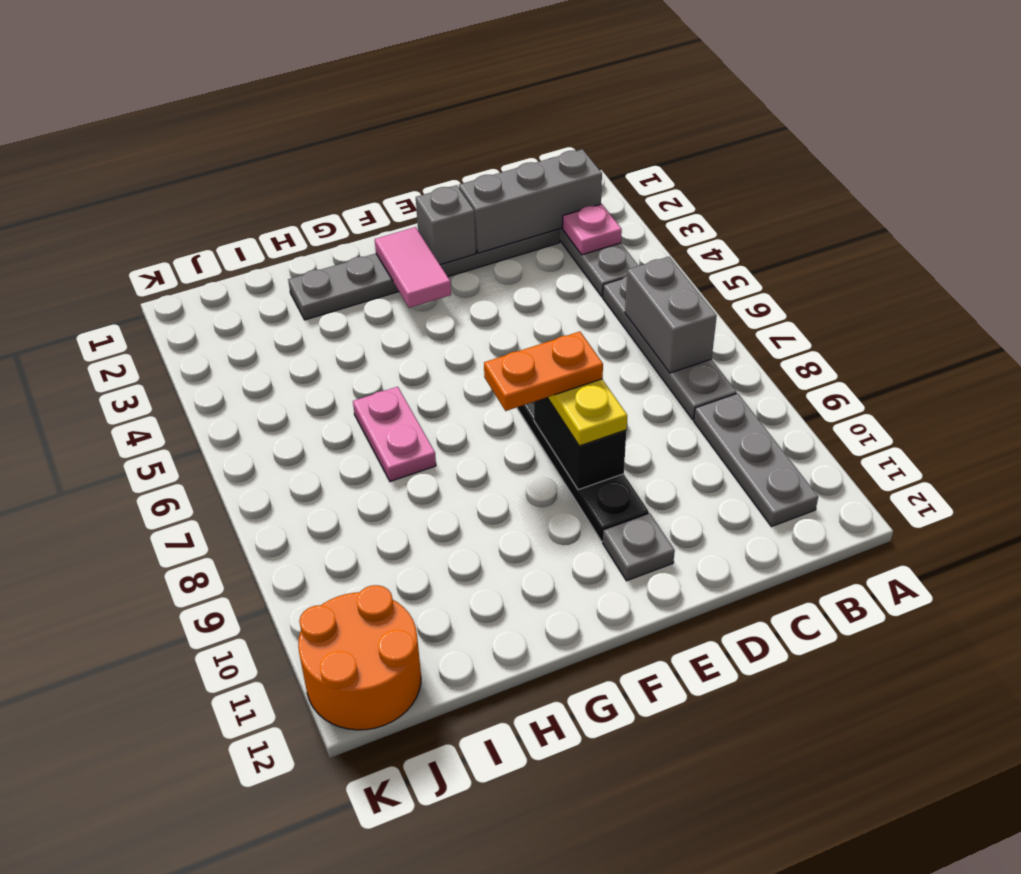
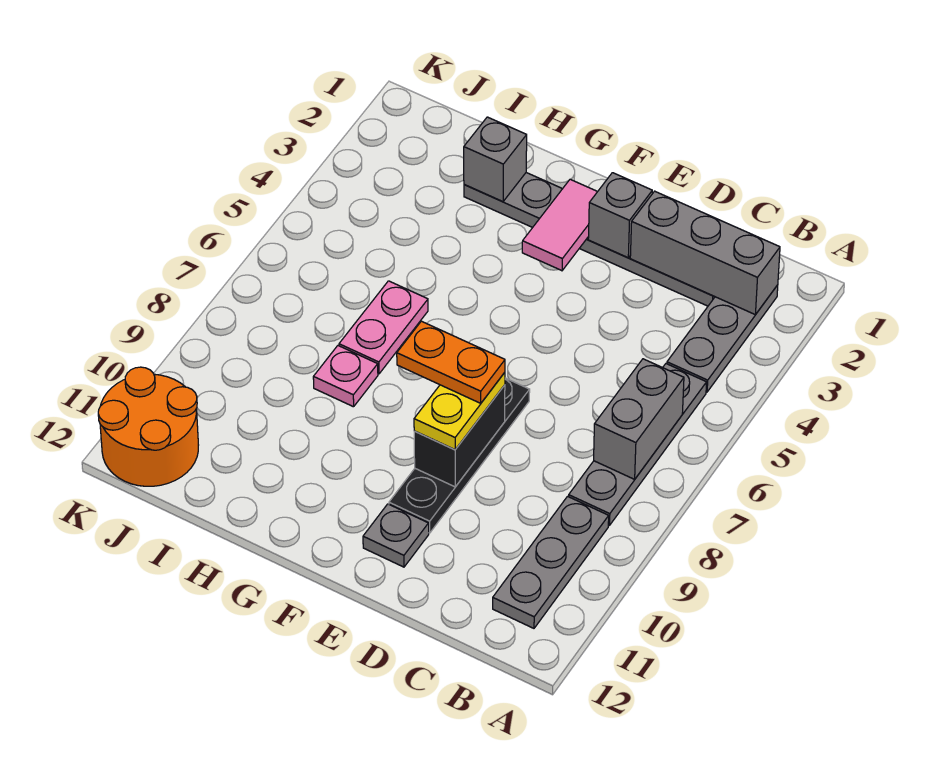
pink 1x1 plate [563,204,622,255] -> pink 1x1 plate moved to [313,346,378,407]
none -> grey 1x1 brick [464,117,527,201]

